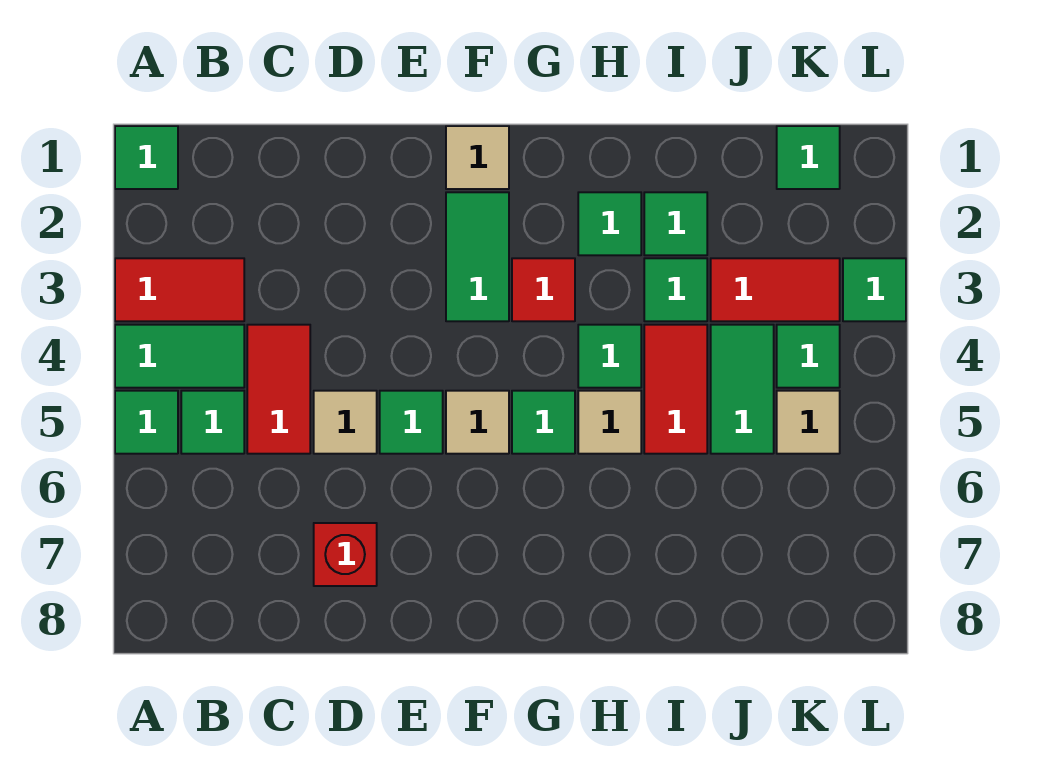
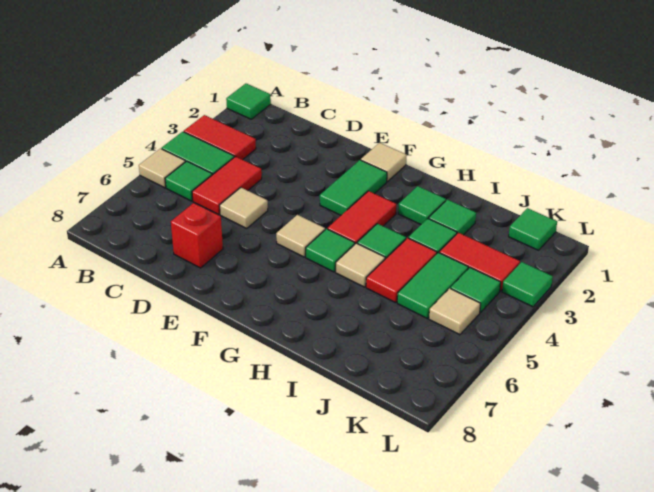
green 1x1 tile [115,391,178,454] -> tan 1x1 tile [139,149,186,188]
green 1x1 tile [380,391,443,454] -> none
red 1x1 tile [512,258,575,321] -> red 1x2 tile [328,191,396,244]

